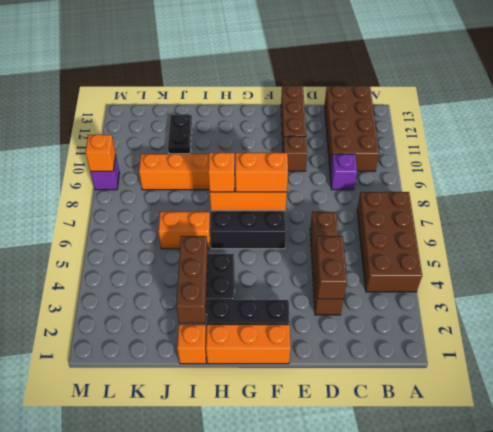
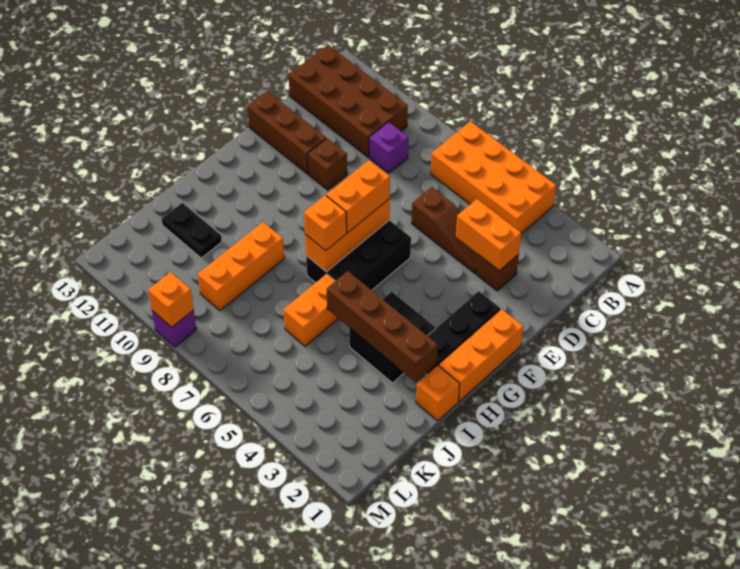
brown 2x4 brick [357,192,422,292] -> orange 2x4 brick [431,121,556,234]
brown 1x2 brick [315,236,347,299] -> orange 1x2 brick [456,199,521,271]
brown 1x3 brick [176,236,208,323] -> brown 1x4 brick [327,271,438,382]

